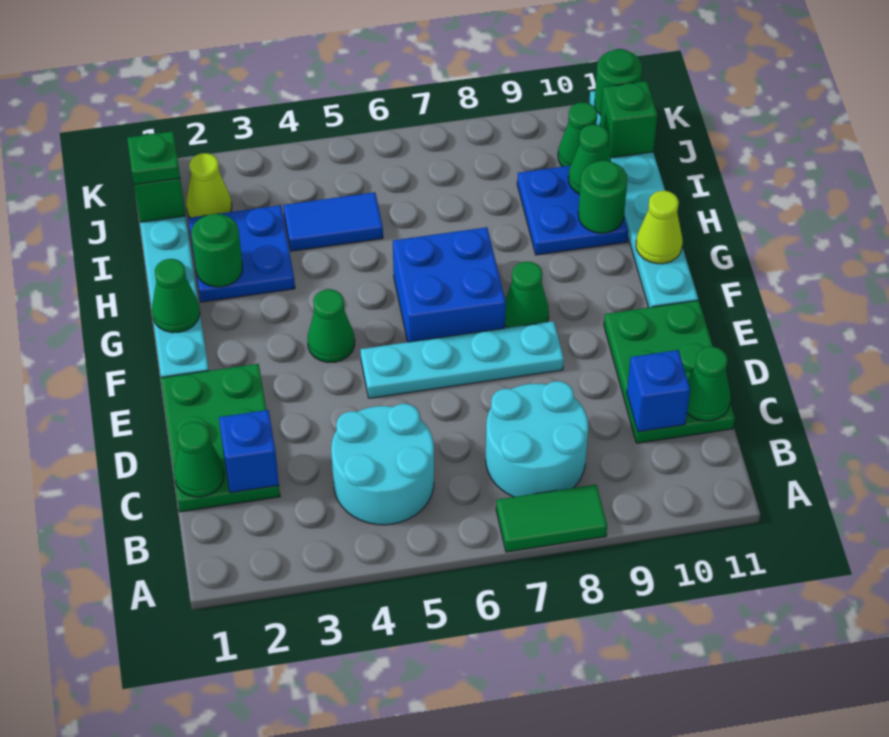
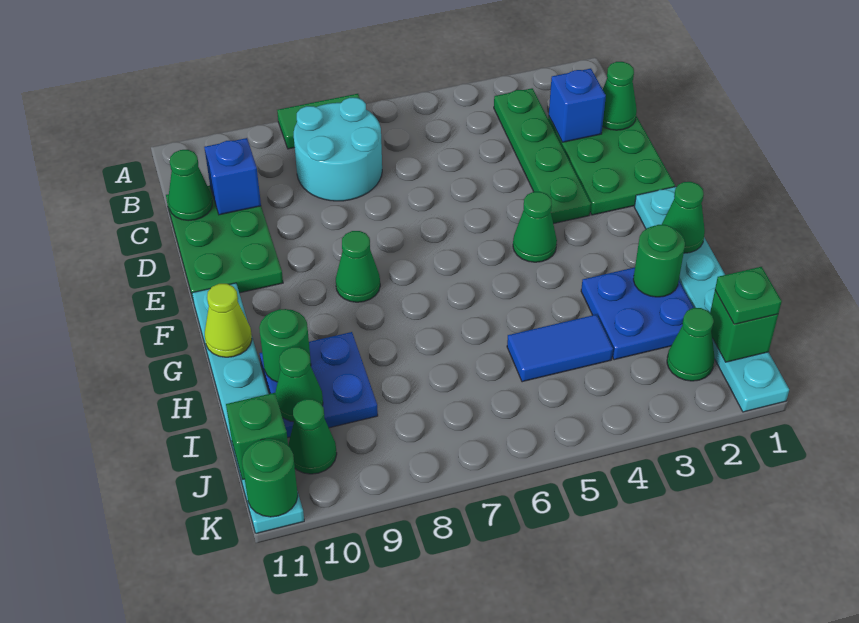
none -> green 1x4 plate [494,88,591,224]
cyan 2x2 round brick [331,404,434,525] -> none
cyan 1x4 plate [360,321,564,398] -> none
blue 2x2 brick [393,227,506,342] -> none
lime 1x1 cone [186,153,232,218] -> green 1x1 cone [667,308,715,381]

